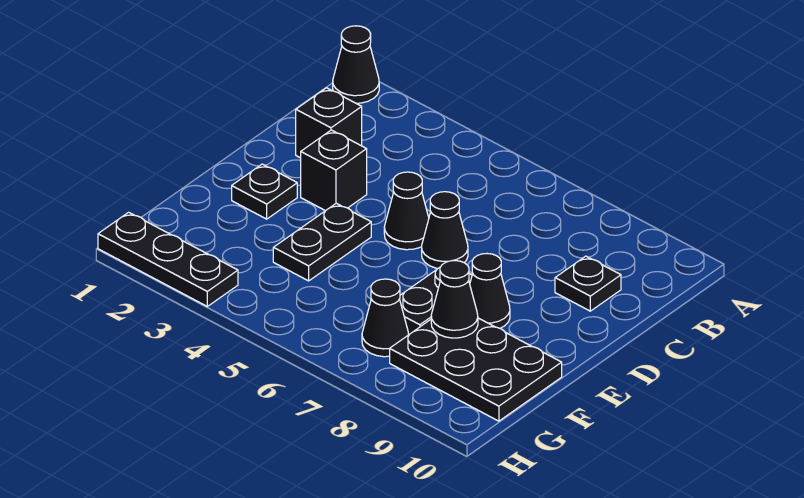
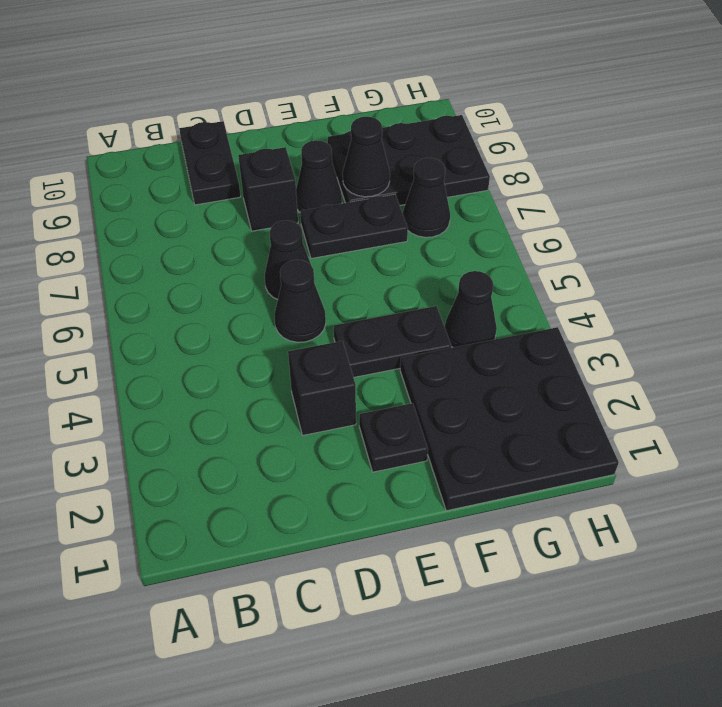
black 1x1 cone [333,26,379,103] -> black 1x1 cone moved to [445,271,497,347]
black 1x1 brick [296,88,362,158] -> black 1x1 brick moved to [238,147,298,231]
black 1x1 plate [555,256,621,311] -> black 1x2 plate [179,121,241,205]
black 2x3 plate [390,318,562,421] -> black 2x3 plate turned to [328,115,490,205]
black 1x3 plate [98,212,238,306] -> black 3x3 plate [400,327,619,511]

